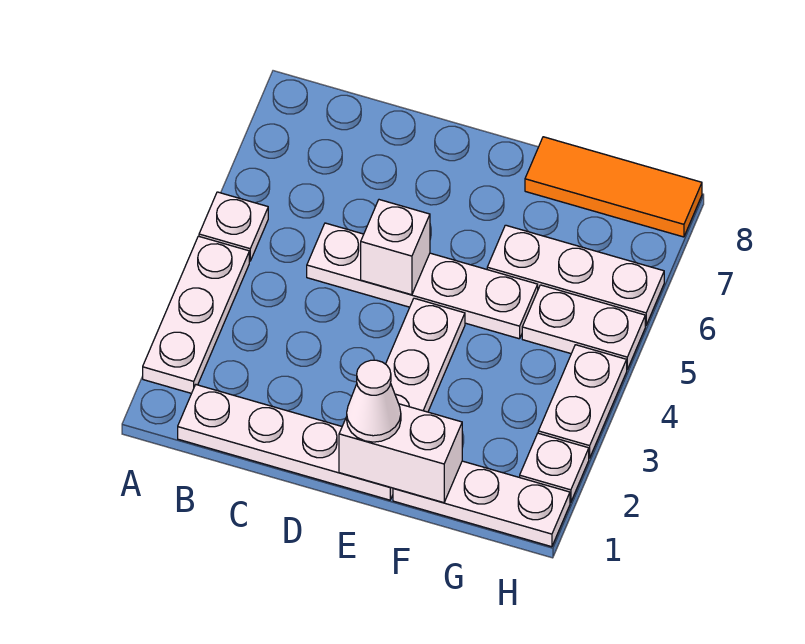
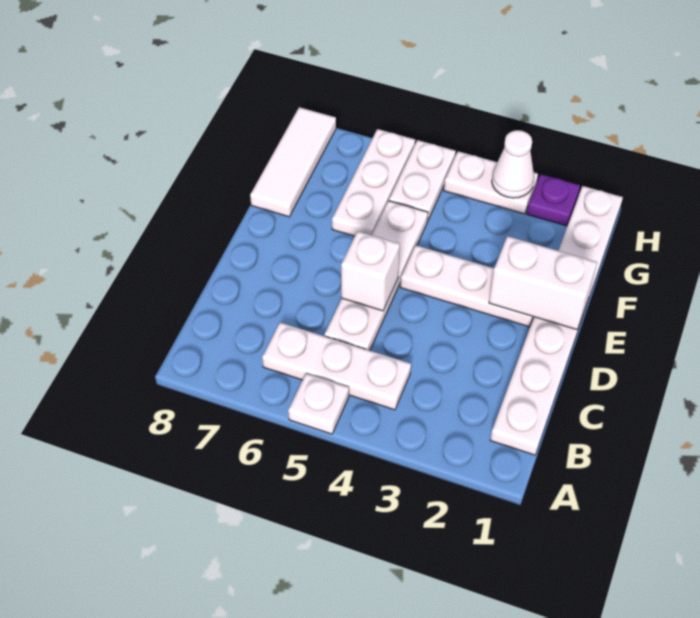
white 1x3 plate [143,236,249,393] -> white 1x3 plate moved to [262,322,411,410]
white 1x2 brick [339,404,462,503] -> white 1x2 brick turned to [489,236,597,330]
white 1x1 cone [347,360,401,442] -> white 1x1 cone moved to [492,130,534,198]
orange 1x3 tile [525,137,702,237] -> white 1x3 tile [250,107,336,217]
white 1x1 plate [520,433,589,502] -> purple 1x1 plate [527,174,580,226]

